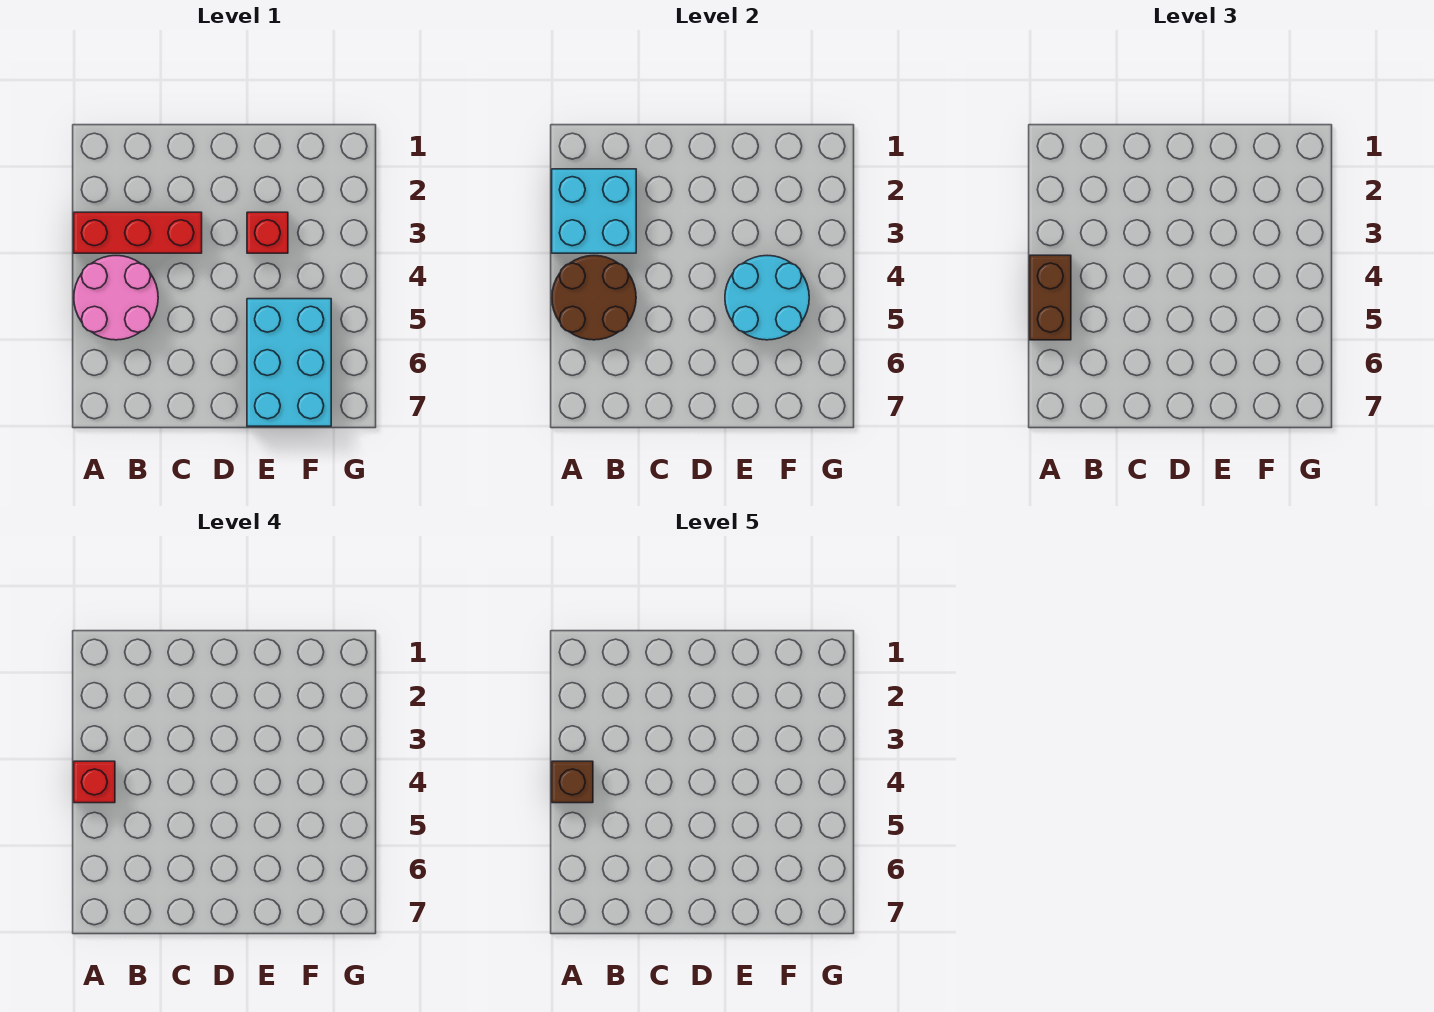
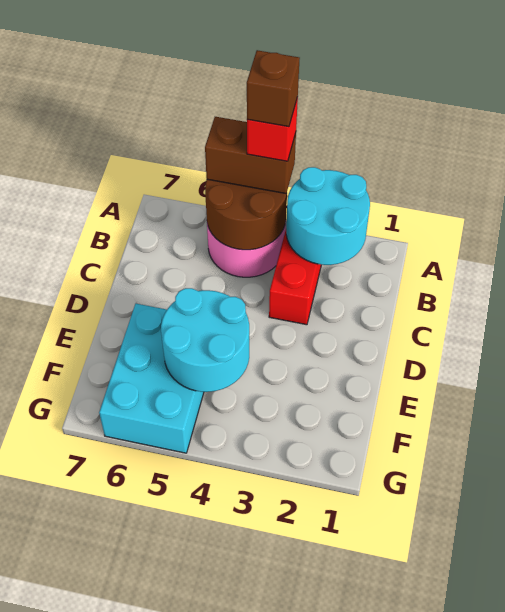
cyan 2x2 brick [552,169,636,253] -> cyan 2x2 round brick [286,167,370,265]
red 1x1 brick [247,212,288,253] -> none
cyan 2x3 brick [247,299,331,426] -> cyan 2x3 brick turned to [99,304,204,453]

